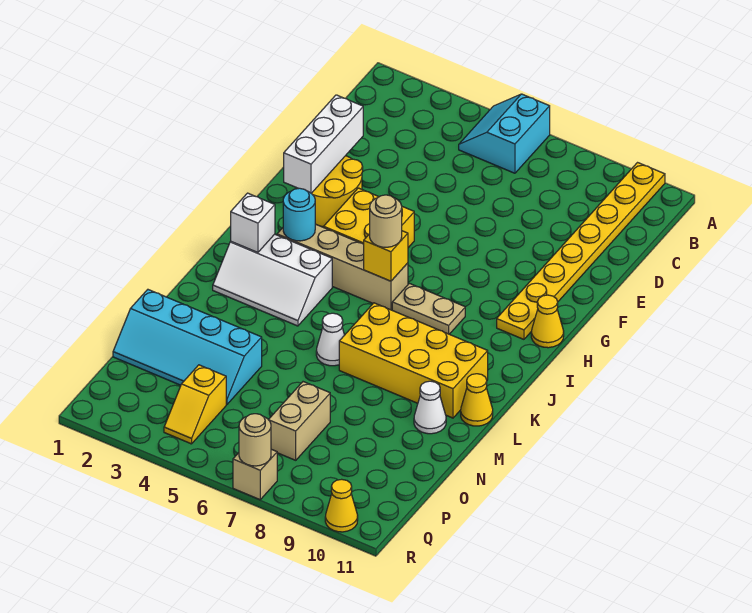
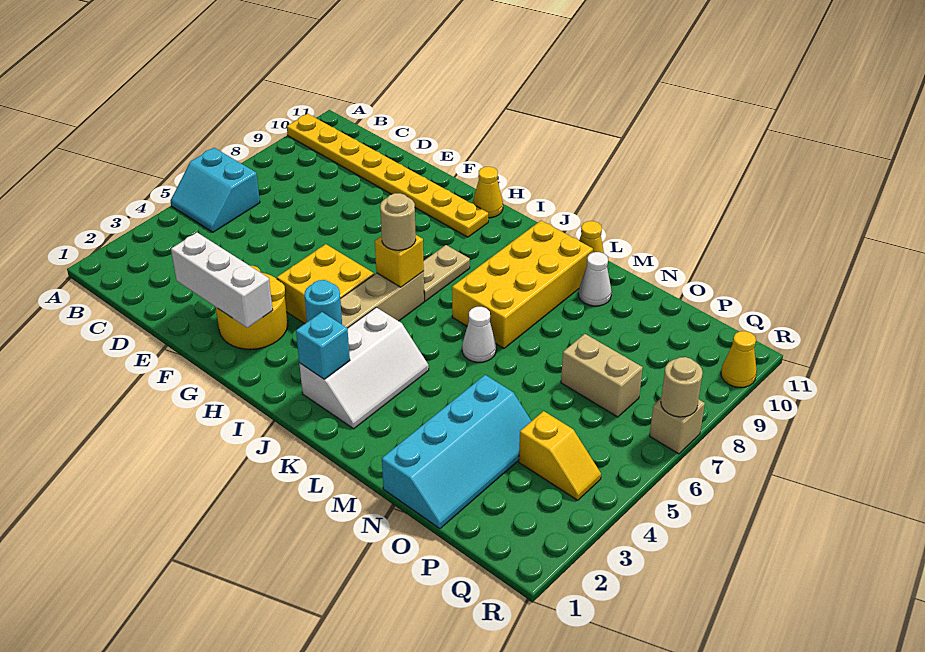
white 1x1 brick [231,193,275,252] -> cyan 1x1 brick [296,312,350,379]

